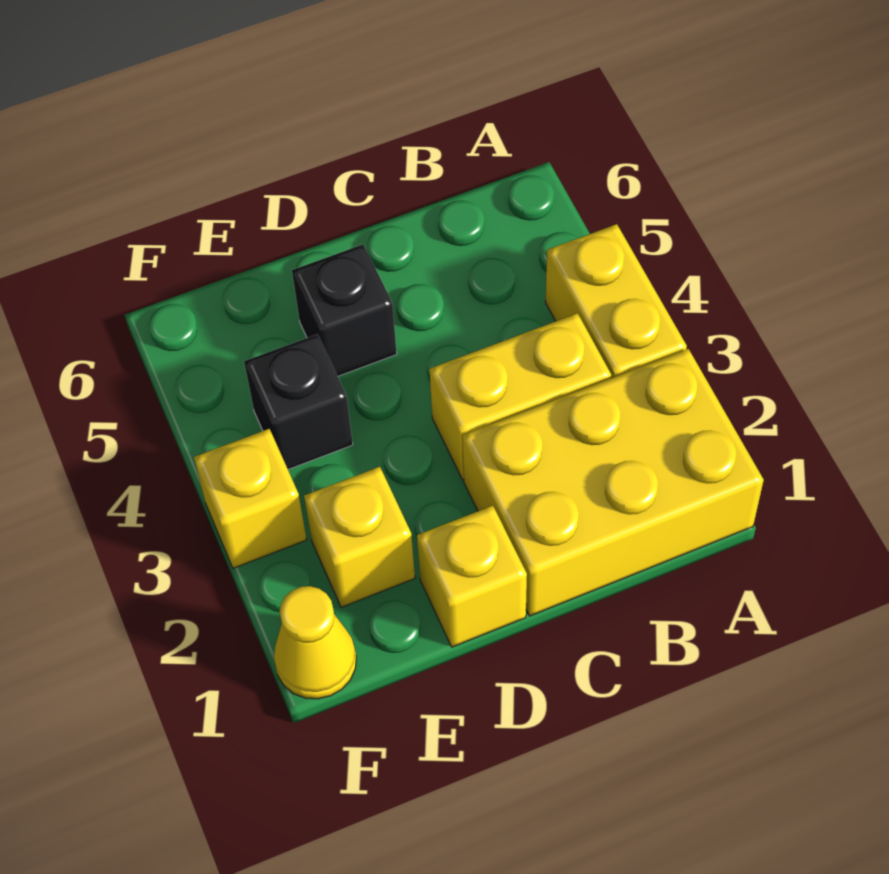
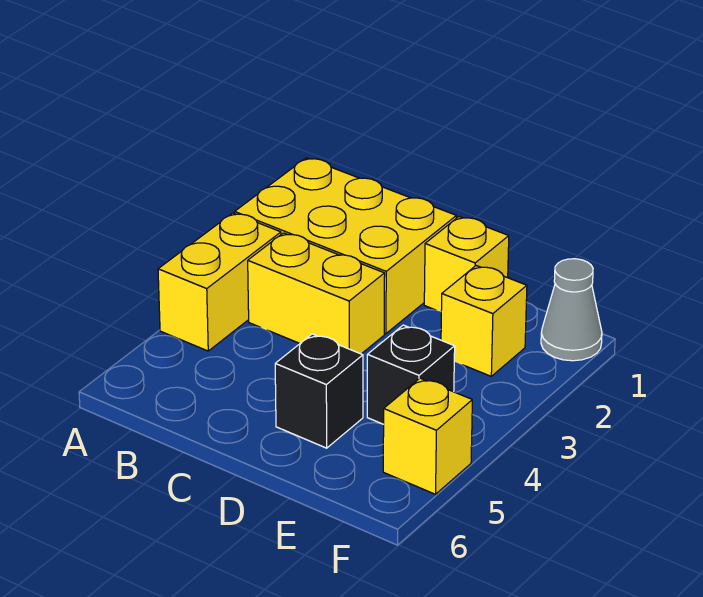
yellow 1x1 cone [274,586,356,699] -> grey 1x1 cone [541,259,602,361]
yellow 1x1 brick [194,429,307,568] -> yellow 1x1 brick moved to [383,378,472,494]

